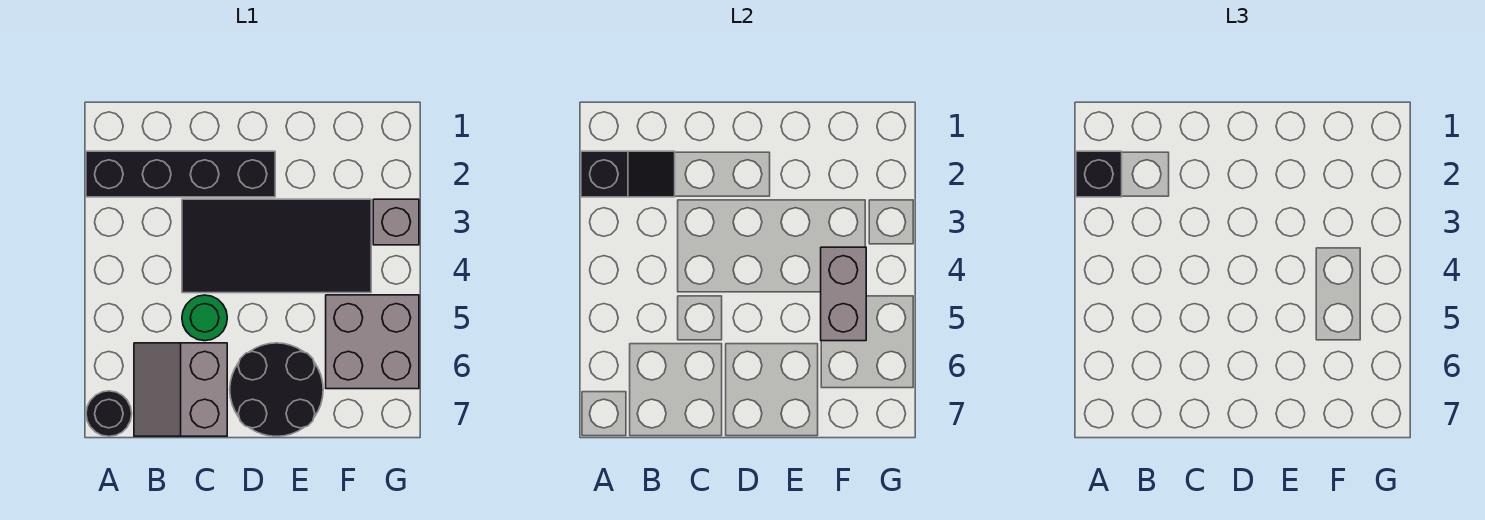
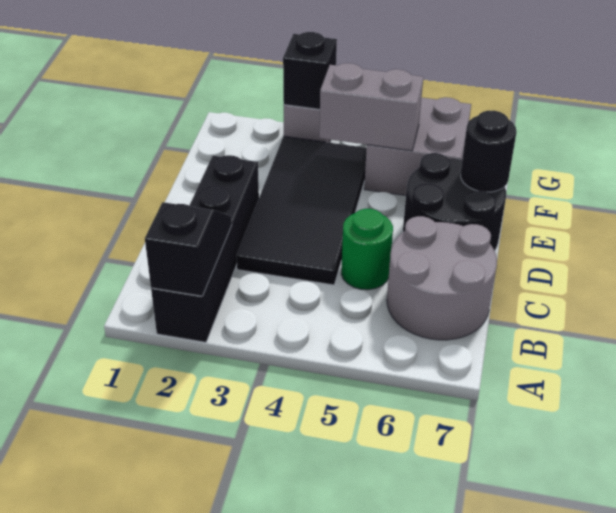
black 1x1 brick [1076,151,1122,197] -> black 1x1 brick moved to [283,32,337,109]
black 1x1 round brick [86,391,132,436] -> black 1x1 round brick moved to [461,111,517,192]
grey 2x2 slope [134,343,227,436] -> grey 2x2 round brick [387,216,497,340]

